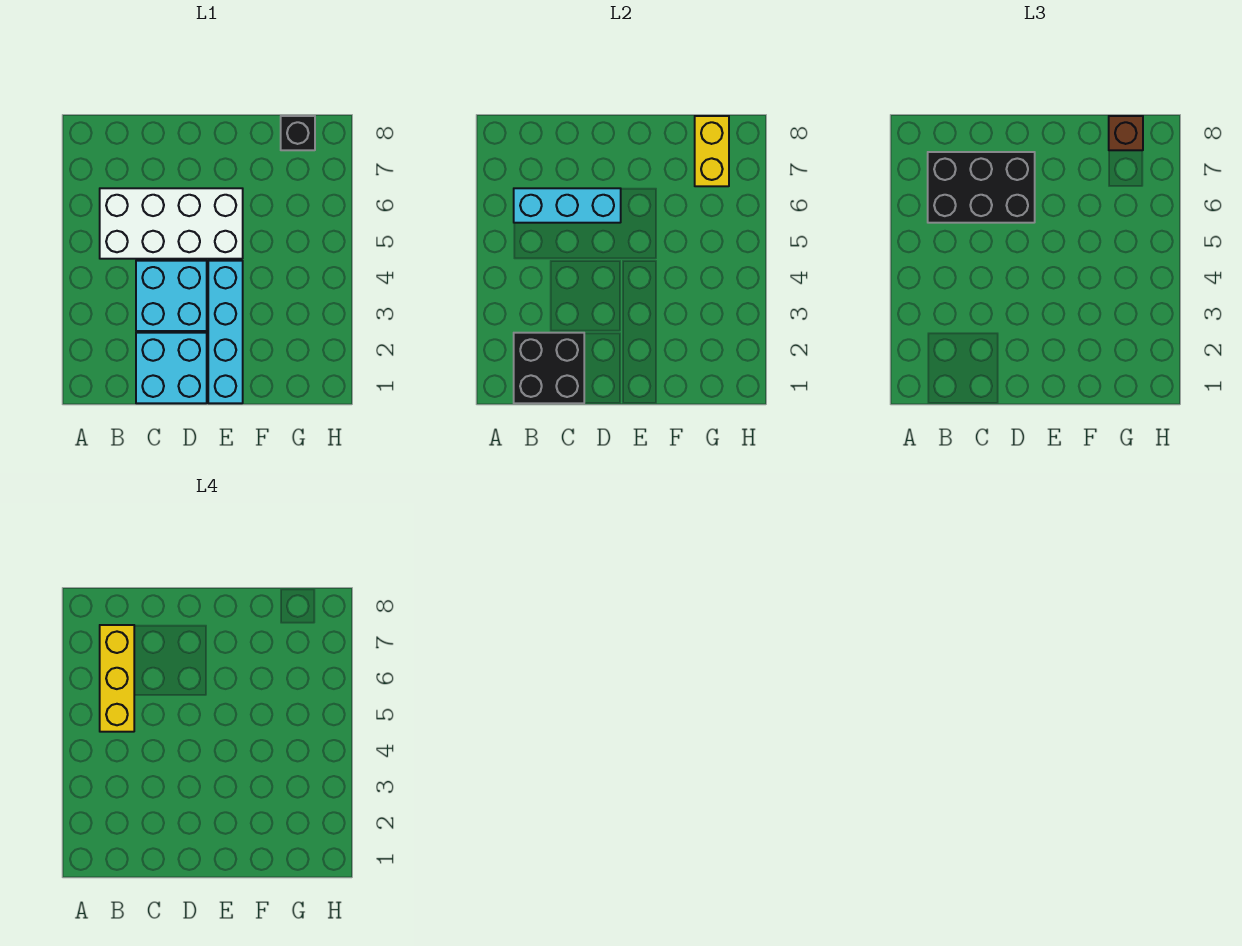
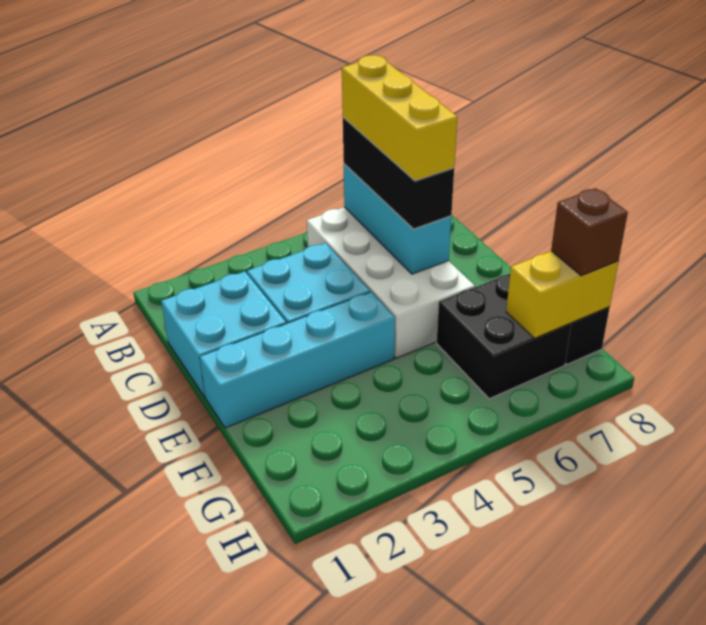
black 2x2 brick [514,333,584,403] -> black 2x2 brick moved to [437,274,572,399]
yellow 1x3 brick [100,625,134,732] -> yellow 1x3 brick turned to [342,55,457,181]
black 2x3 brick [928,152,1035,223] -> black 1x3 brick [343,117,454,229]

